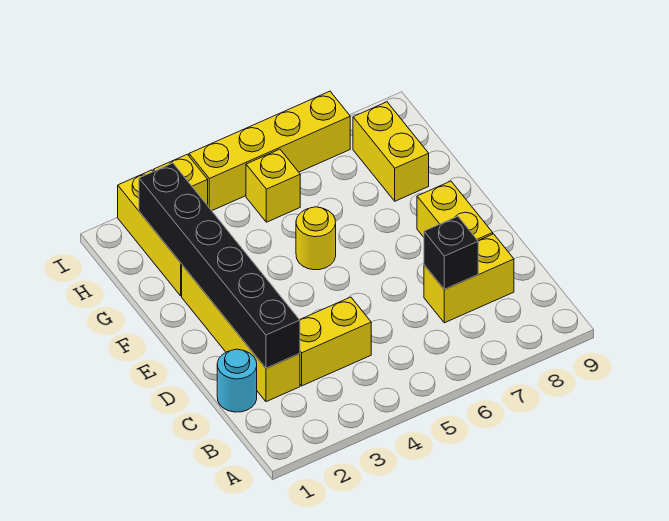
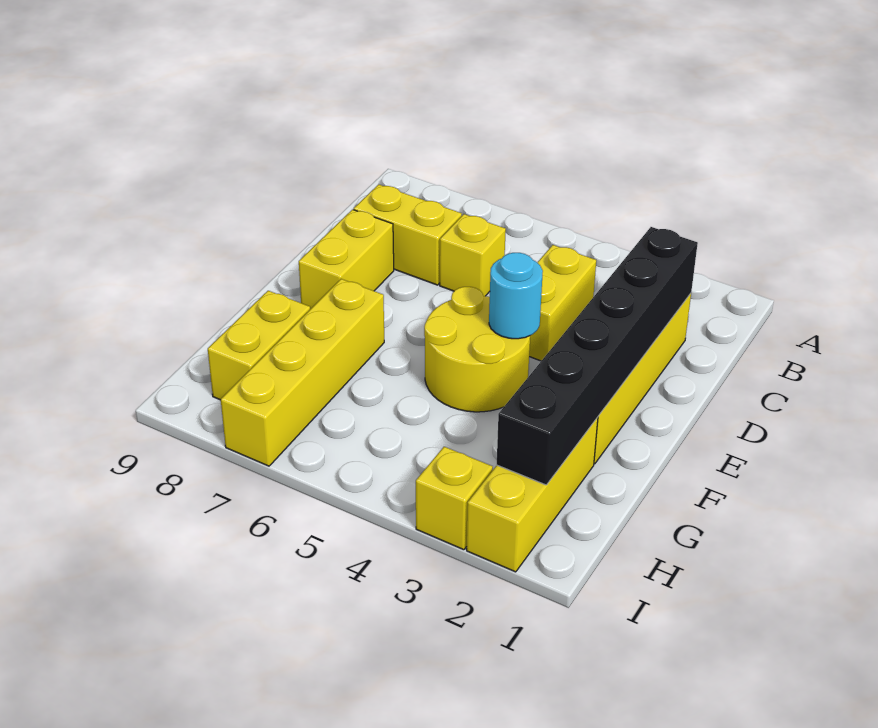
cyan 1x1 round brick [217,349,257,412] -> cyan 1x1 round brick moved to [489,253,543,339]
yellow 1x2 brick [300,297,371,386] -> yellow 1x2 brick turned to [529,245,596,361]
black 1x1 brick [424,216,478,289] -> none
yellow 1x1 round brick [296,207,336,270] -> yellow 2x2 round brick [424,287,530,412]
yellow 1x1 brick [246,149,300,222] -> yellow 1x1 brick moved to [440,214,506,296]
yellow 1x4 brick [189,91,350,211] -> yellow 1x4 brick turned to [221,279,384,466]

